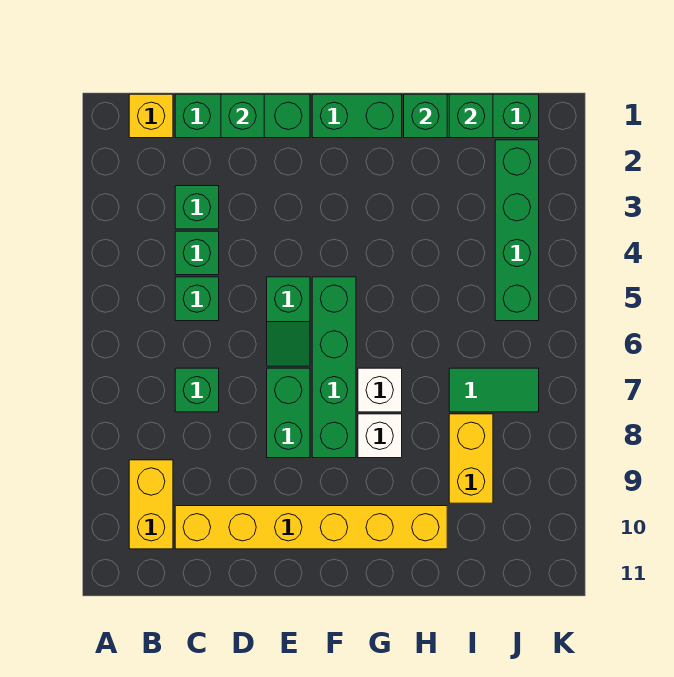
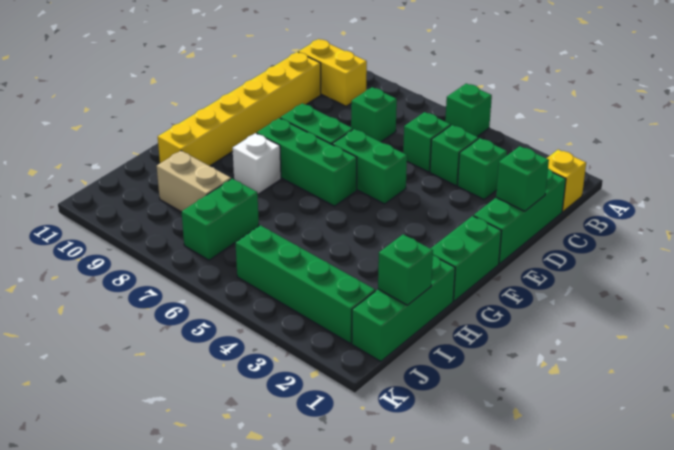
green 1x2 slope [267,277,310,366] -> green 1x2 brick [332,129,407,204]
green 1x4 brick [312,277,356,458] -> green 1x3 brick [257,118,357,206]
white 1x1 brick [358,368,402,412] -> none
green 1x1 brick [404,94,447,138] -> green 1x1 brick moved to [445,84,492,137]
green 1x2 tile [449,368,539,412] -> green 1x2 brick [182,179,259,260]
yellow 1x2 brick [449,414,493,503] -> tan 1x2 brick [157,151,231,212]

